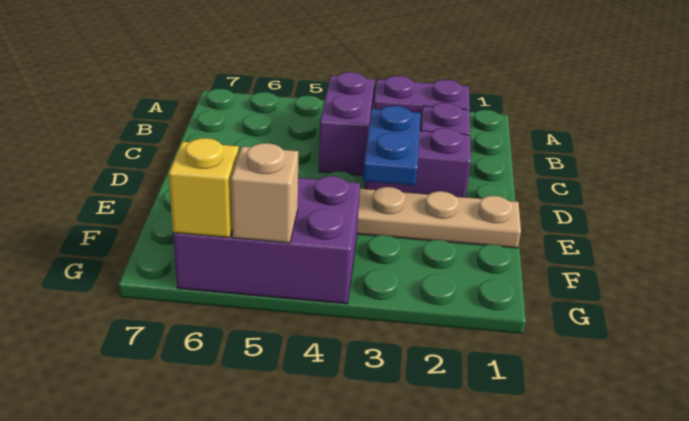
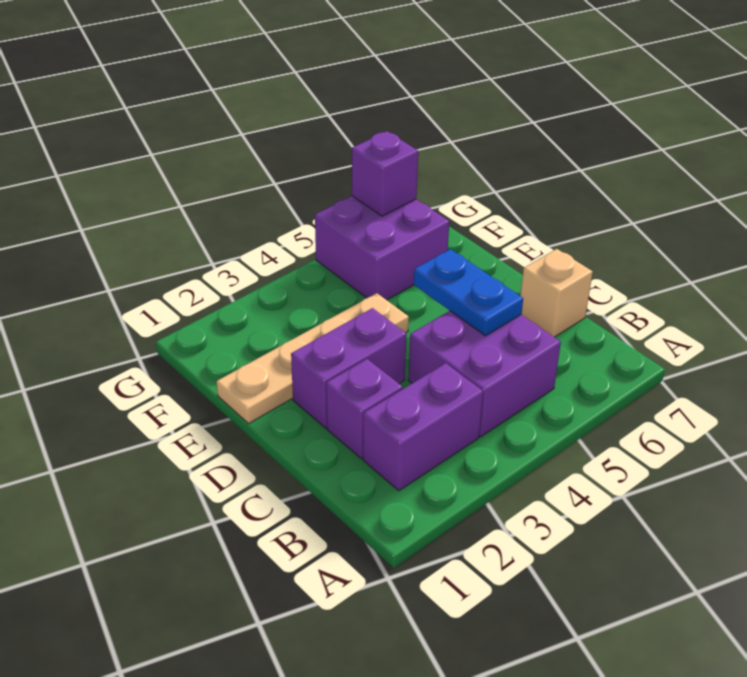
purple 1x2 brick [319,72,375,176] -> purple 2x2 brick [408,311,561,437]
blue 1x2 plate [363,106,421,185] -> blue 1x2 plate moved to [414,249,523,336]
purple 2x3 brick [173,176,360,304] -> purple 2x2 brick [315,196,449,300]
tan 1x1 brick [231,143,298,243] -> tan 1x1 brick moved to [520,249,593,337]
yellow 1x1 brick [168,138,239,238] -> purple 1x1 brick [352,131,418,216]

